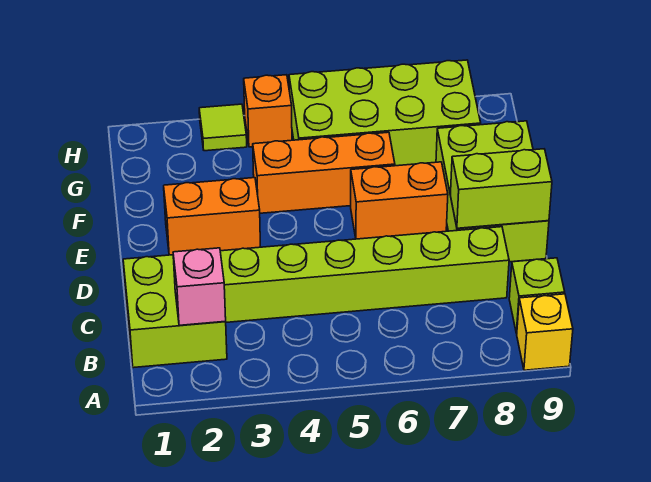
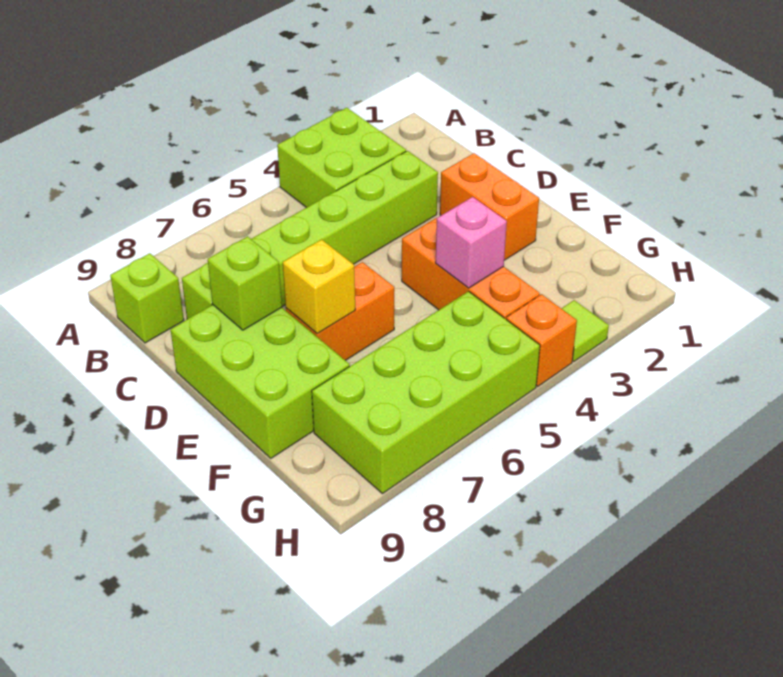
yellow 1x1 brick [517,294,573,370] -> yellow 1x1 brick moved to [283,239,355,334]
lime 2x2 brick [123,255,227,368] -> lime 2x2 brick moved to [277,108,406,208]
pink 1x1 brick [173,248,226,325] -> pink 1x1 brick moved to [436,197,507,288]
lime 1x2 brick [450,149,552,228] -> lime 1x1 brick [208,236,282,330]
orange 1x2 brick [164,178,260,255] -> orange 1x2 brick turned to [440,153,539,260]
orange 1x3 brick [253,132,395,213] -> orange 1x3 brick turned to [402,218,540,319]

